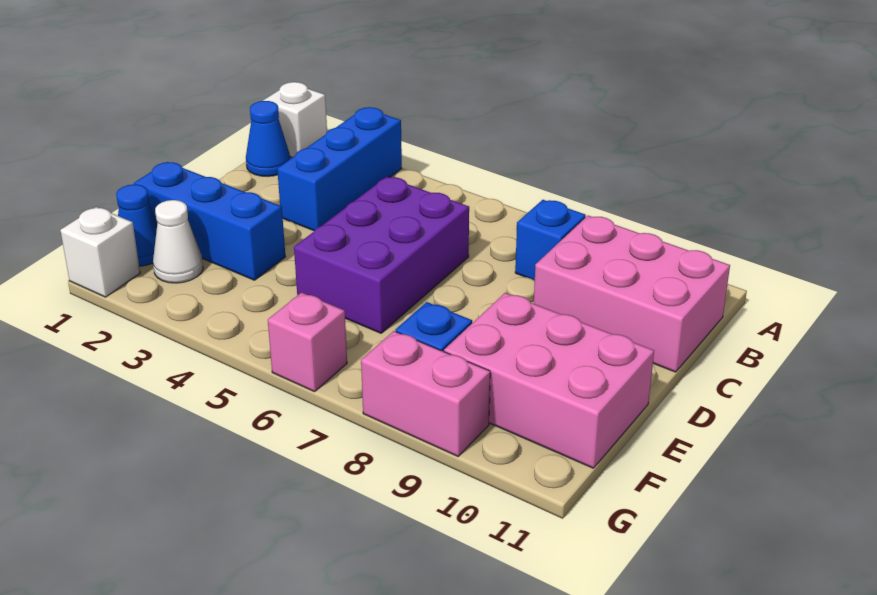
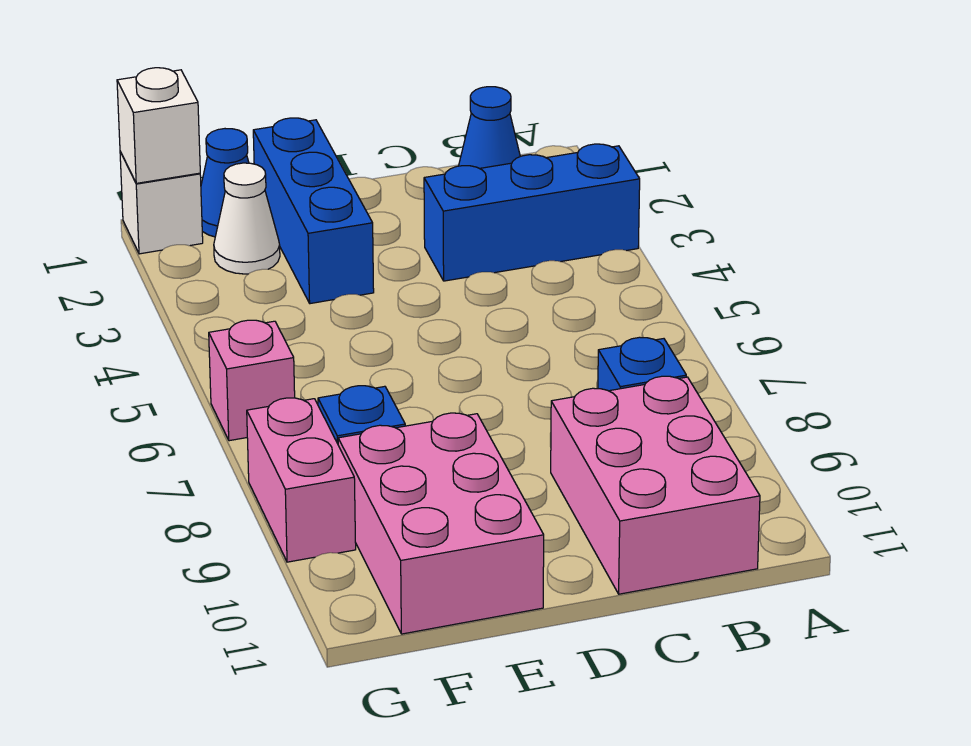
white 1x1 brick [263,82,327,158] -> white 1x1 brick moved to [117,68,200,183]
purple 2x3 brick [294,177,469,333] -> none

